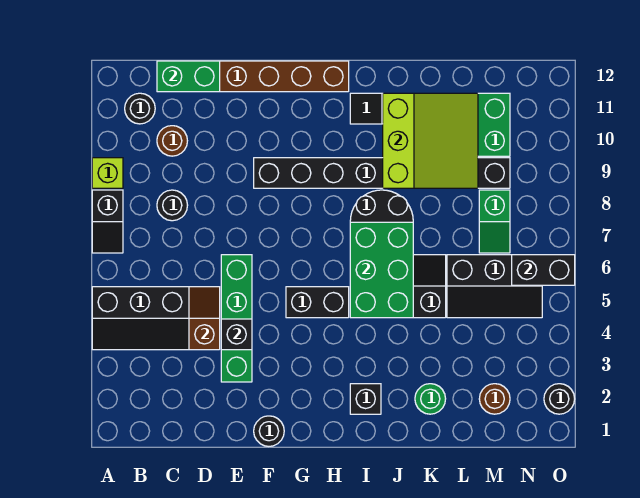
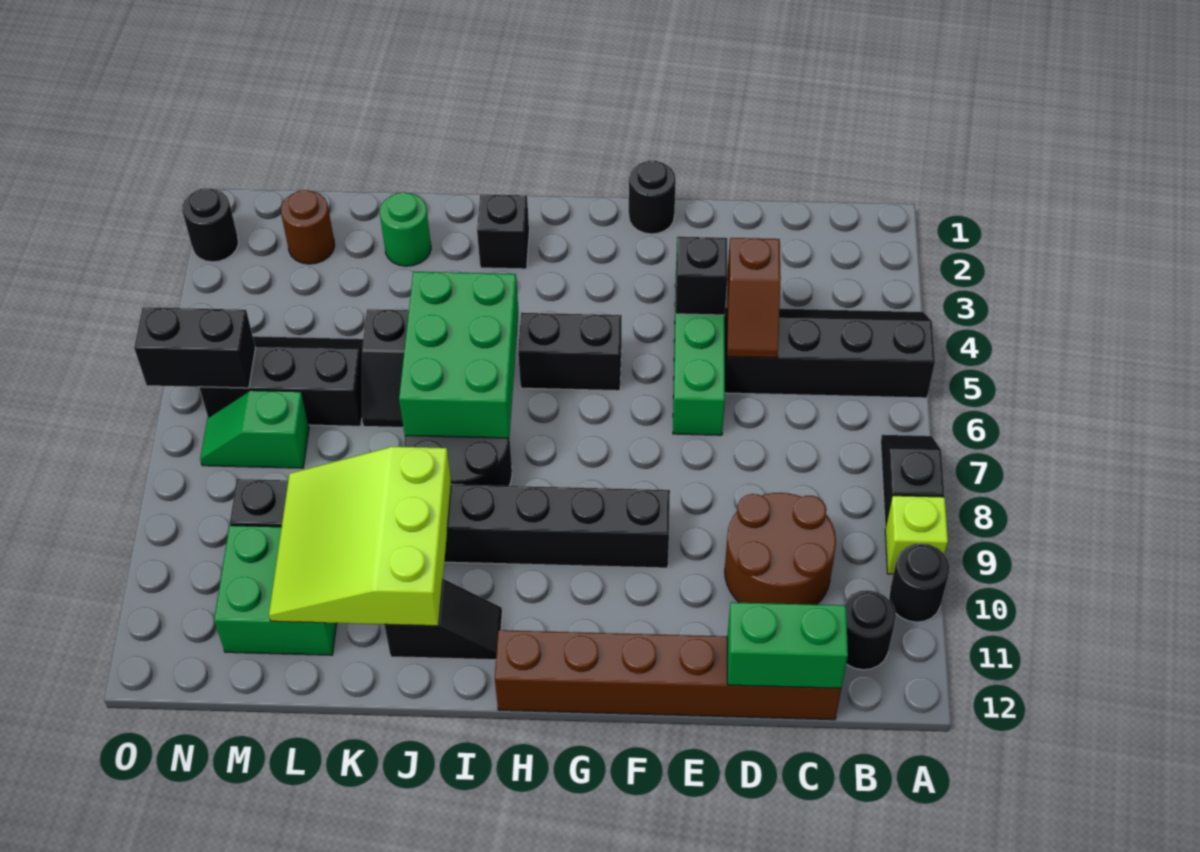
black 1x1 round brick [157,190,188,221] -> black 1x1 round brick moved to [889,543,950,622]
brown 1x1 round brick [157,126,187,156] -> brown 2x2 round brick [725,493,836,605]
green 1x2 slope [479,190,510,253] -> green 1x2 slope turned to [200,390,309,468]

